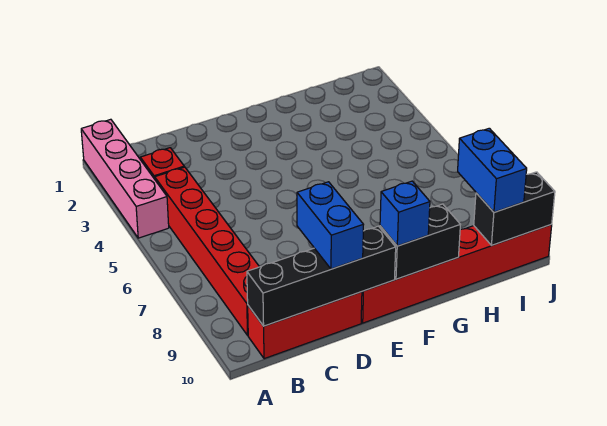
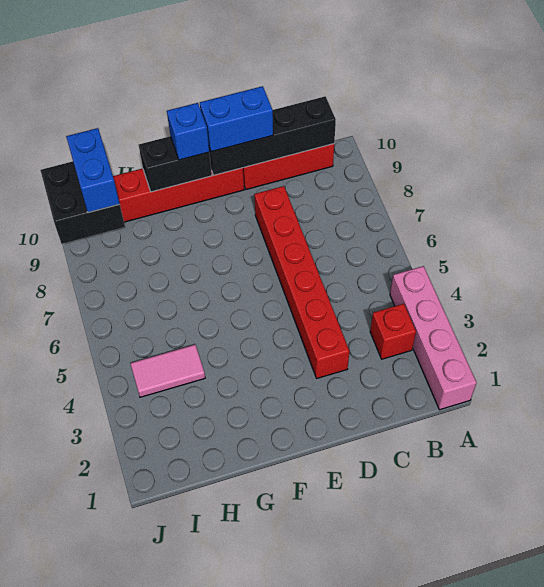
red 1x6 brick [155,167,259,335] -> red 1x6 brick moved to [254,186,349,378]
blue 1x2 brick [297,182,364,269] -> blue 1x2 brick turned to [200,86,273,152]
none -> pink 1x2 tile [130,345,205,397]
black 1x2 brick [474,172,555,246] -> black 2x2 brick [40,161,125,244]

